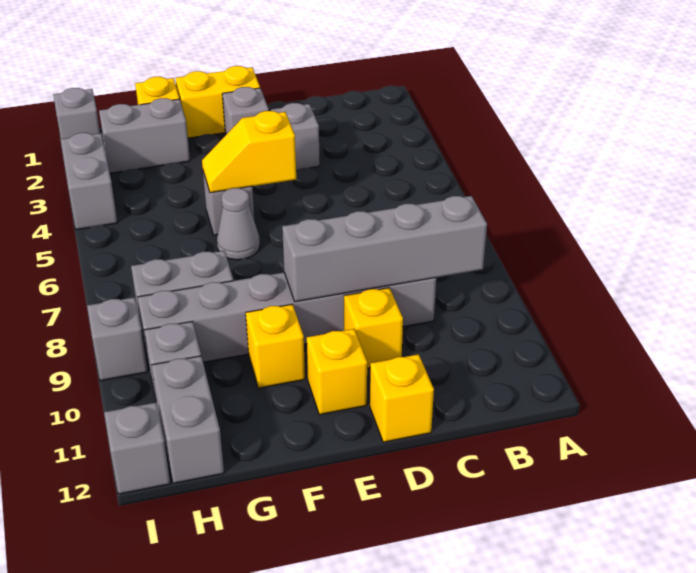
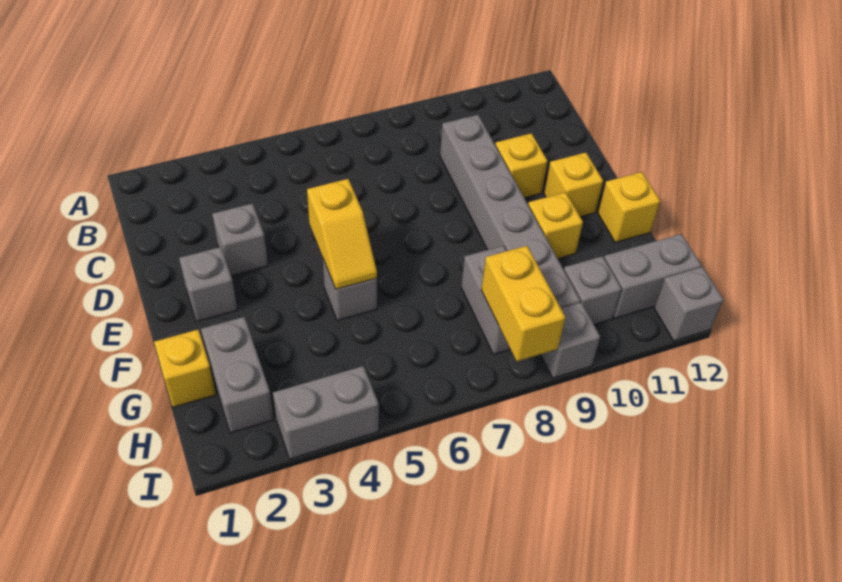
grey 1x4 brick [282,196,487,302] -> none
yellow 1x1 brick [370,354,434,442] -> yellow 1x1 brick moved to [598,172,660,242]
yellow 1x2 brick [175,66,260,138] -> yellow 1x2 brick moved to [481,246,565,361]
grey 1x1 cone [217,188,260,260] -> none
grey 1x1 brick [53,88,100,139] -> none

